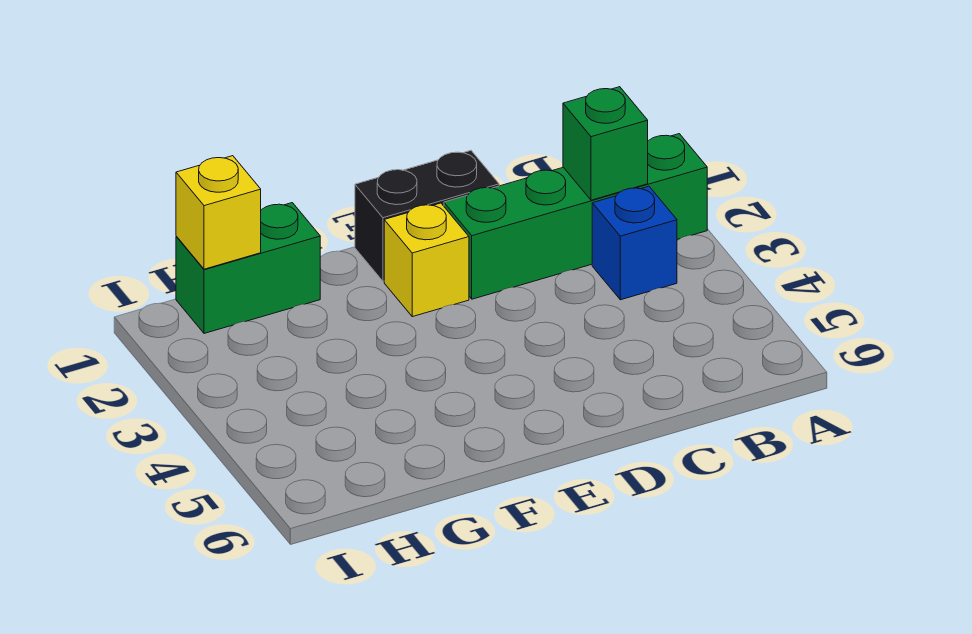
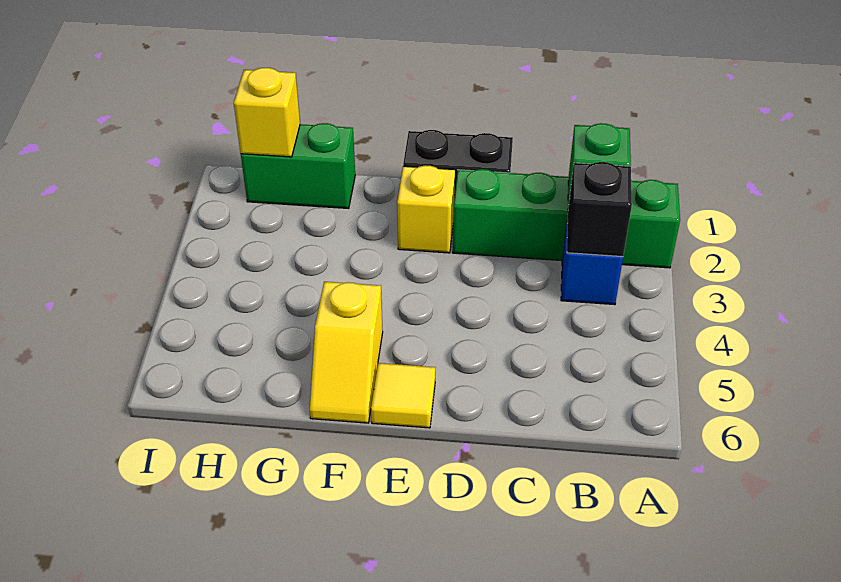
none -> black 1x1 brick [567,162,632,257]
none -> yellow 1x1 tile [371,363,435,428]
none -> yellow 1x2 slope [310,282,383,423]

